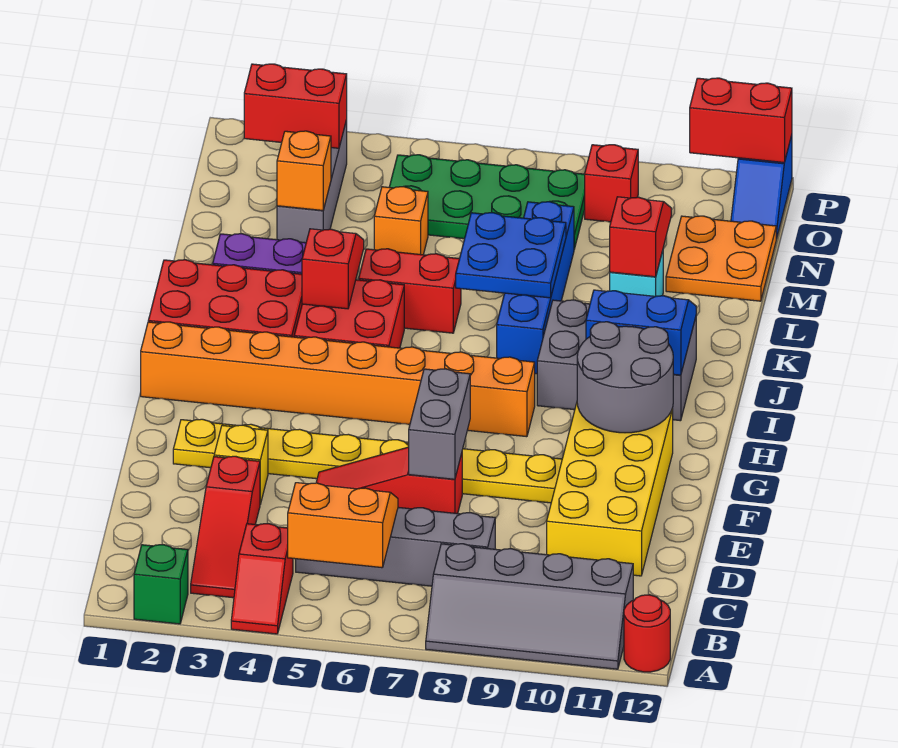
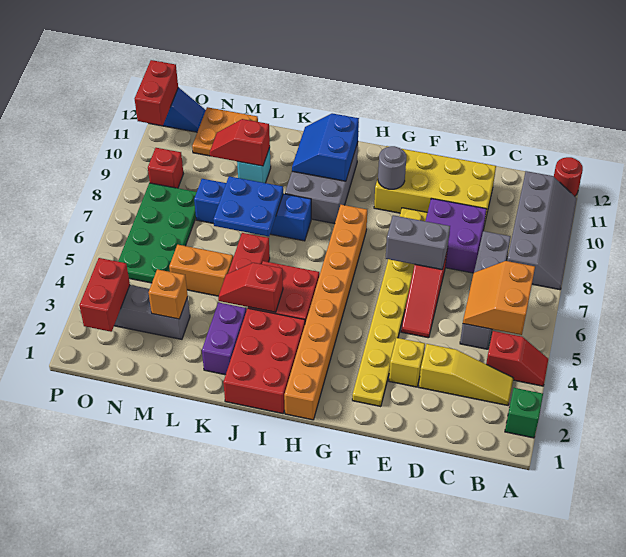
red 1x3 slope [191,456,260,598] -> yellow 1x3 slope [419,344,513,405]
none -> purple 2x2 brick [426,198,487,273]
grey 2x2 round brick [577,322,673,433] -> grey 1x1 round brick [378,146,406,189]
orange 1x1 brick [374,187,428,255] -> orange 1x2 brick [169,244,233,296]

